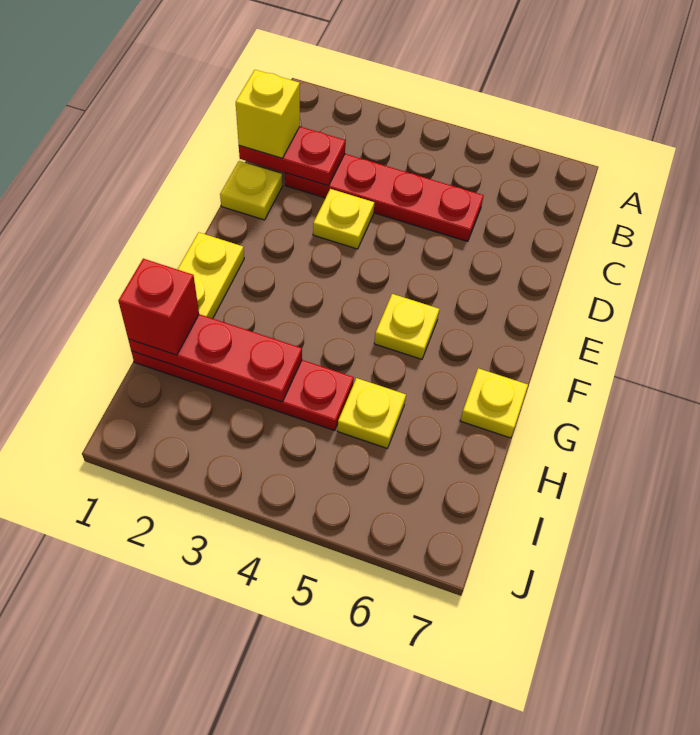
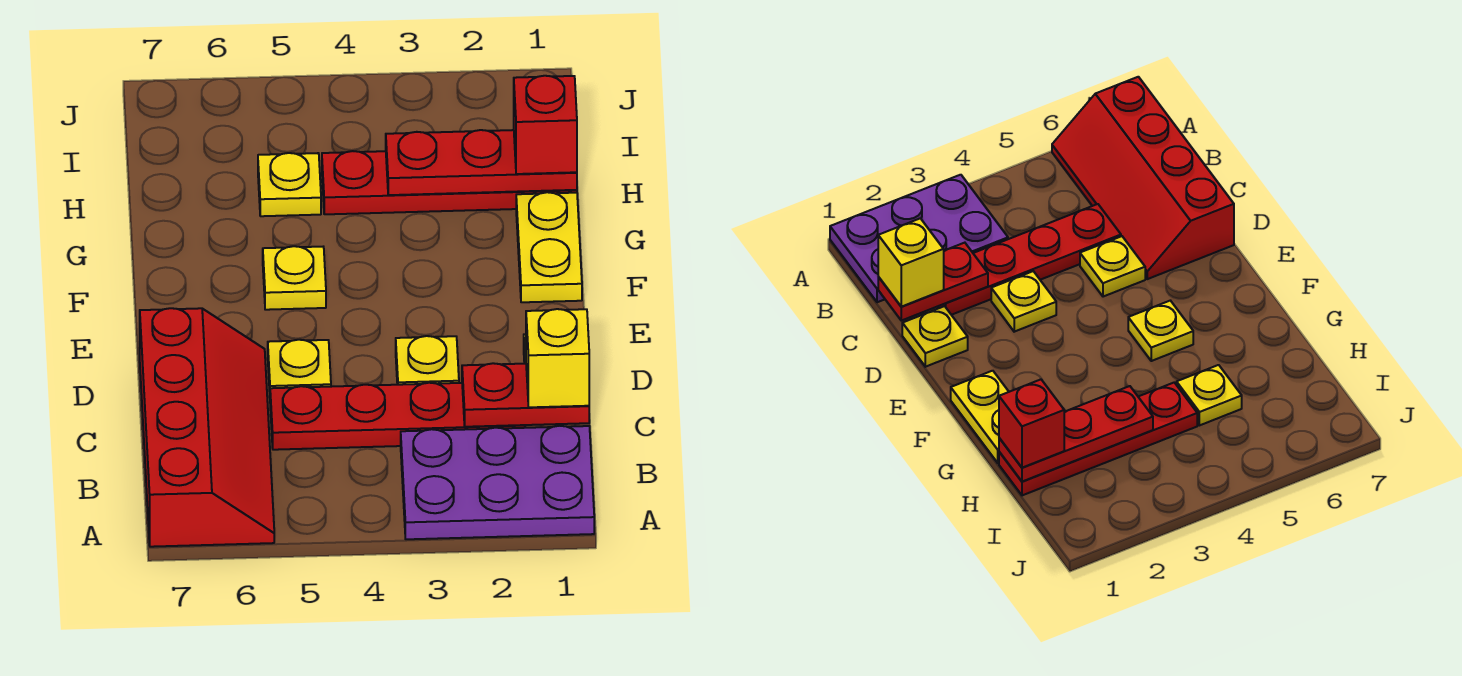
none -> purple 2x3 plate [401,426,594,539]
none -> red 2x4 slope [140,308,274,547]
yellow 1x1 plate [460,368,528,438] -> yellow 1x1 plate moved to [268,340,331,391]

